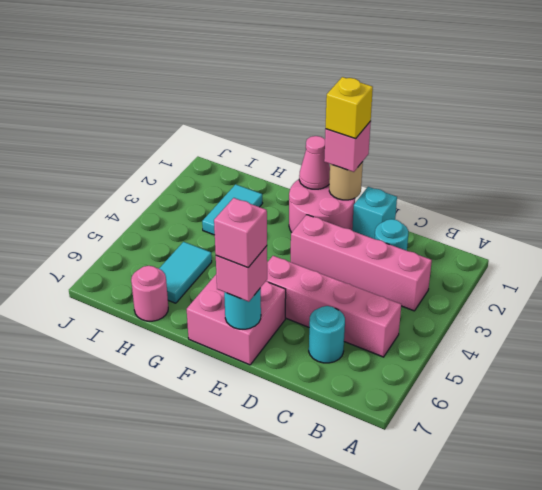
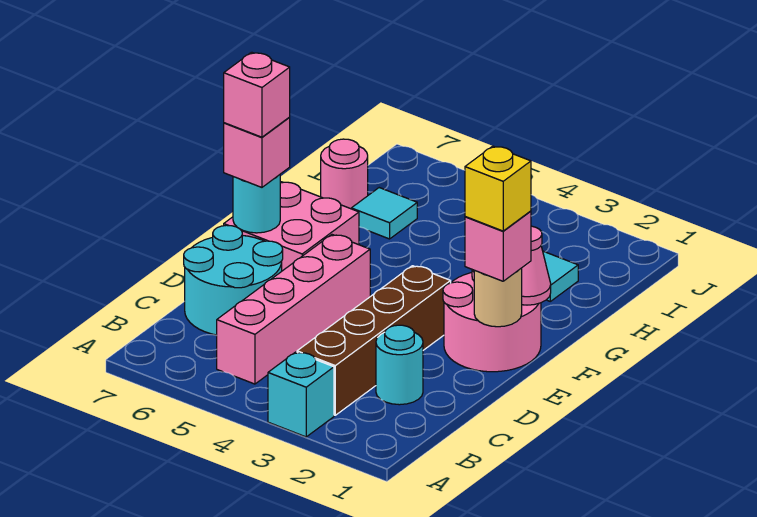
pink 1x4 brick [291,215,432,311] -> brown 1x4 brick [297,266,451,415]
cyan 1x1 round brick [309,306,345,363] -> cyan 2x2 round brick [184,225,283,335]
cyan 1x1 brick [352,187,397,239] -> cyan 1x1 brick moved to [268,352,334,437]
cyan 1x2 tile [159,242,212,303] -> cyan 1x1 tile [351,188,417,239]

